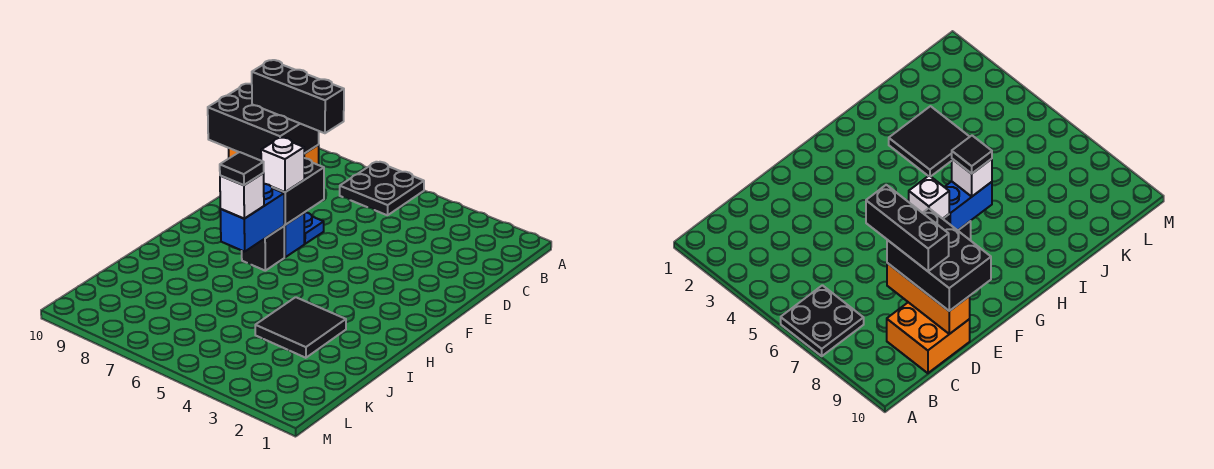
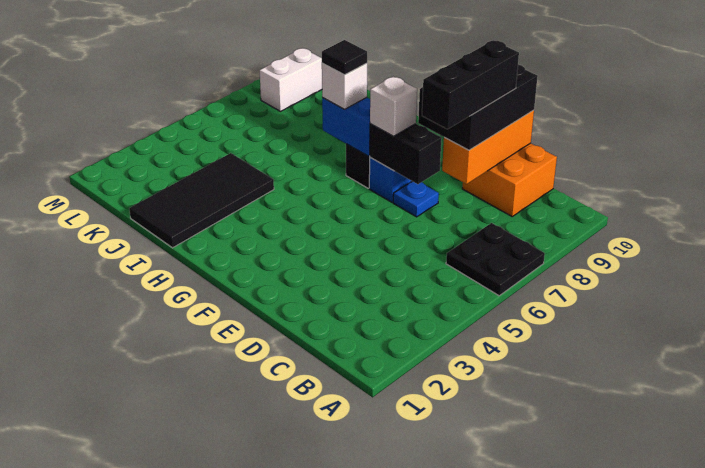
black 2x2 tile [255,297,346,358] -> black 2x4 tile [129,153,274,248]
none -> white 1x2 brick [260,48,322,111]

